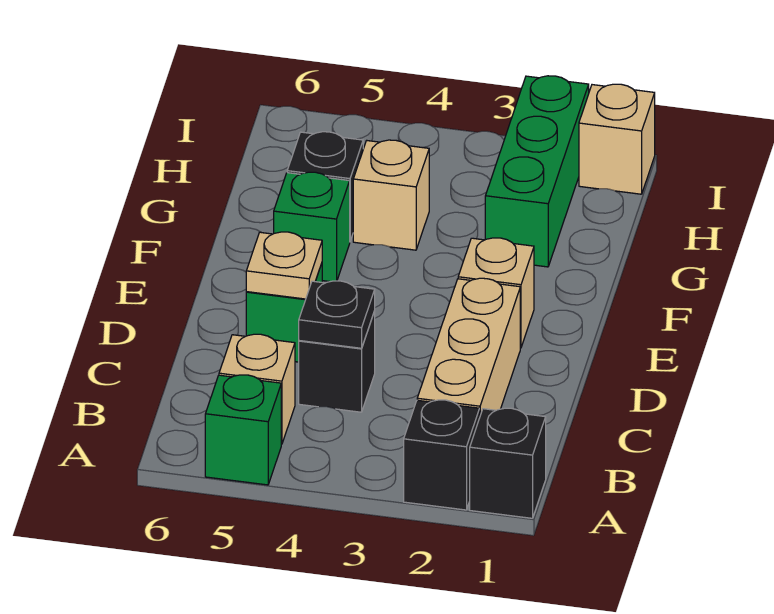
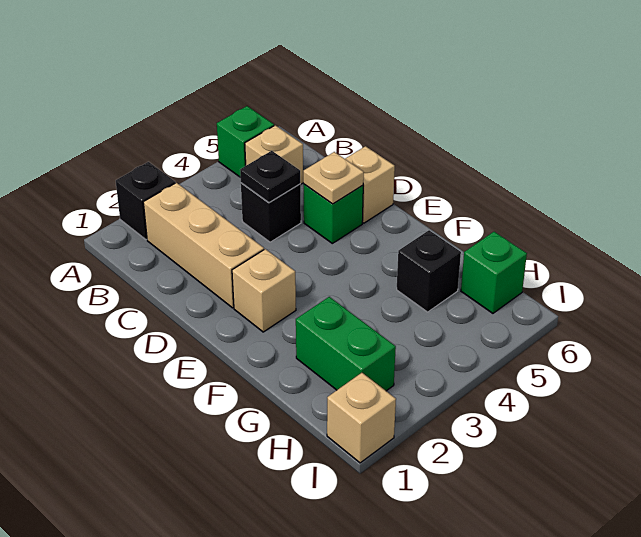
black 1x1 brick [470,408,546,518] -> none
green 1x1 brick [274,172,350,282] -> green 1x1 brick moved to [461,232,527,313]
green 1x3 brick [485,76,589,267] -> green 1x2 brick [296,297,396,391]
tan 1x1 brick [353,140,429,250] -> tan 1x1 brick moved to [345,146,395,223]

